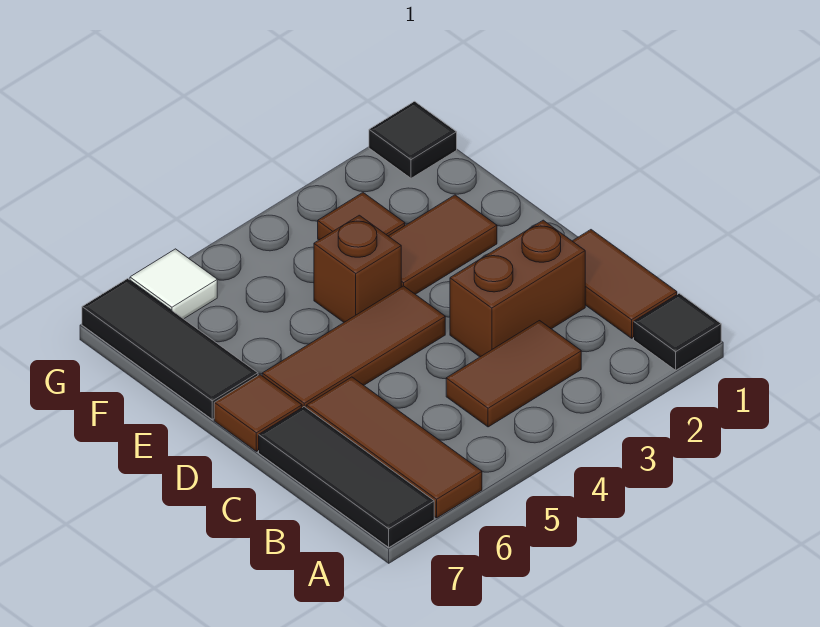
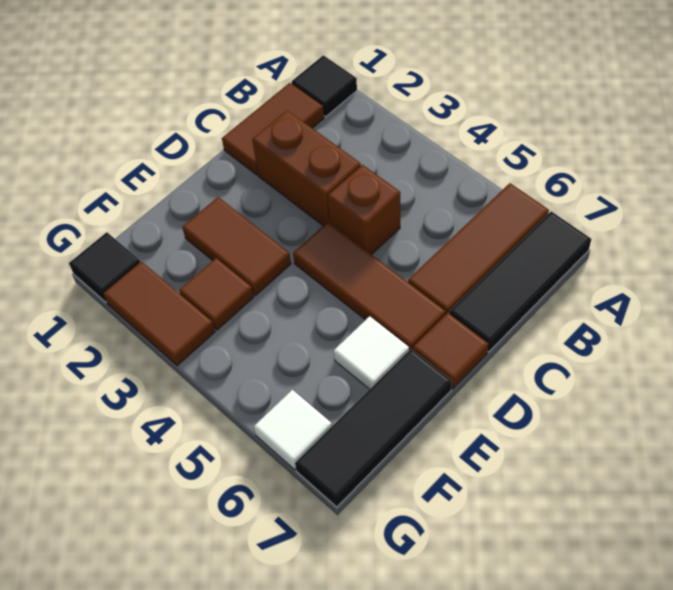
brown 1x2 tile [446,321,581,427] -> brown 1x2 tile moved to [103,261,215,366]
brown 1x1 brick [314,215,401,322] -> brown 1x1 brick moved to [328,165,400,255]
none -> white 1x1 tile [334,316,409,389]

